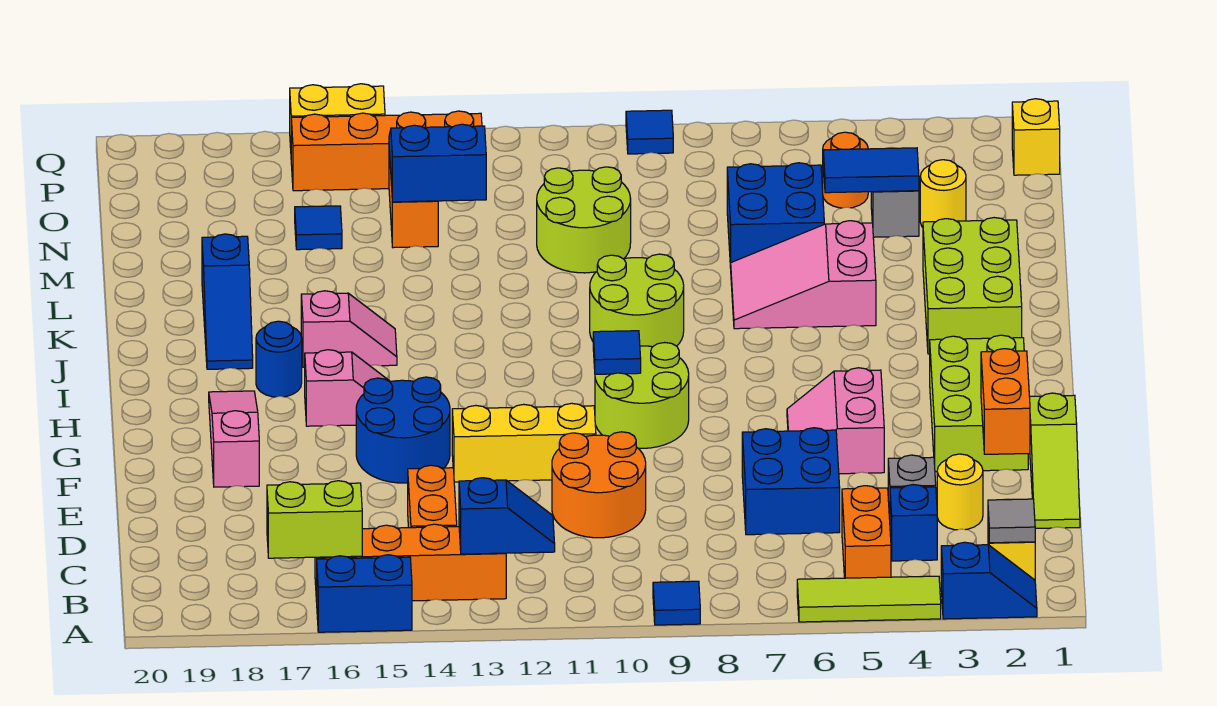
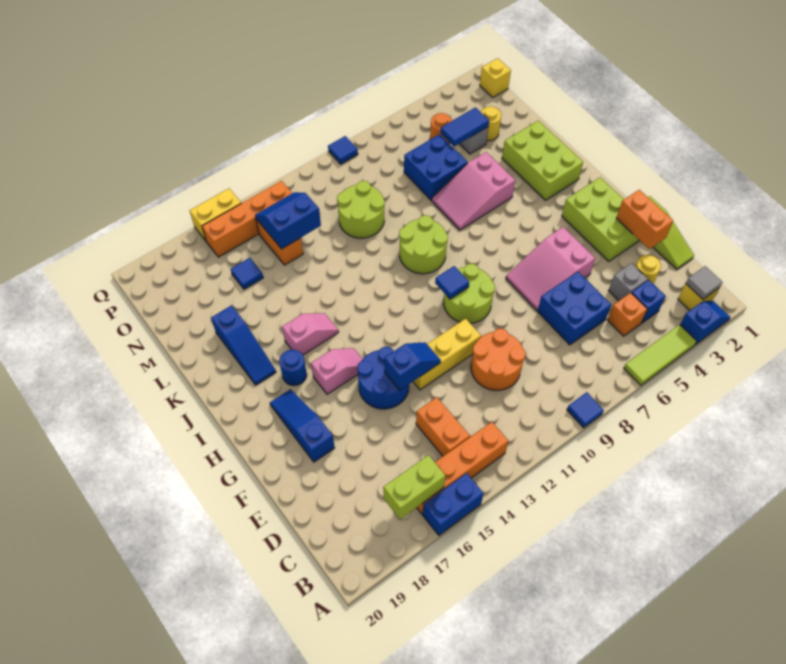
orange 1x2 brick [842,486,891,578] -> orange 1x1 brick [608,293,647,336]
blue 1x2 slope [459,478,555,554] -> blue 1x2 slope moved to [384,342,441,390]
pink 2x2 slope [787,368,884,474] -> pink 2x3 slope [506,227,595,310]
pink 1x3 slope [209,391,259,487] -> blue 1x3 slope [270,389,335,462]

